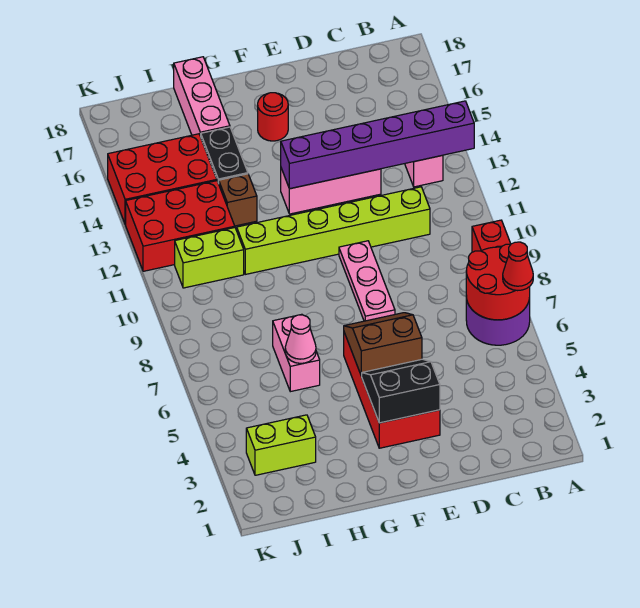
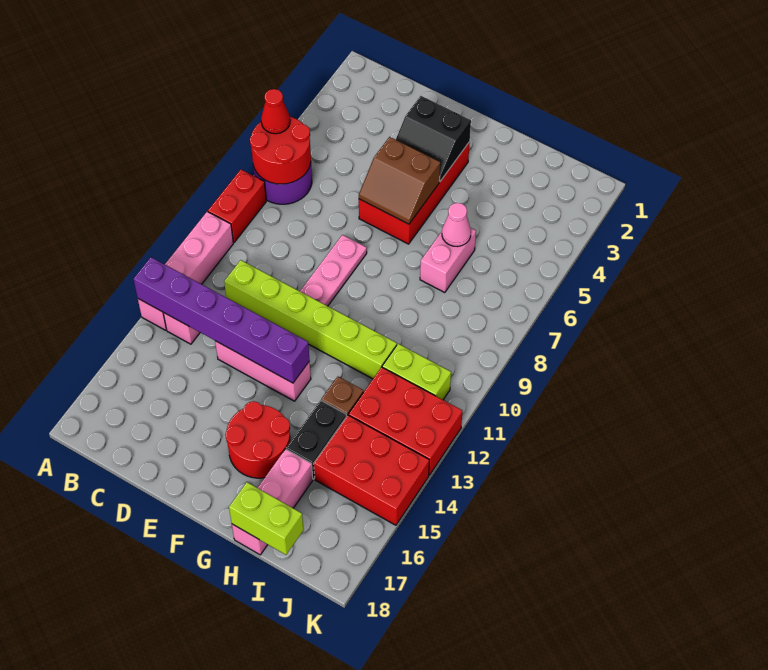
none -> pink 1x4 brick [138,212,233,330]
red 1x1 round brick [258,93,288,141] -> red 2x2 round brick [225,401,291,478]
lime 1x2 brick [246,415,316,475] -> lime 1x2 brick moved to [229,482,304,555]

